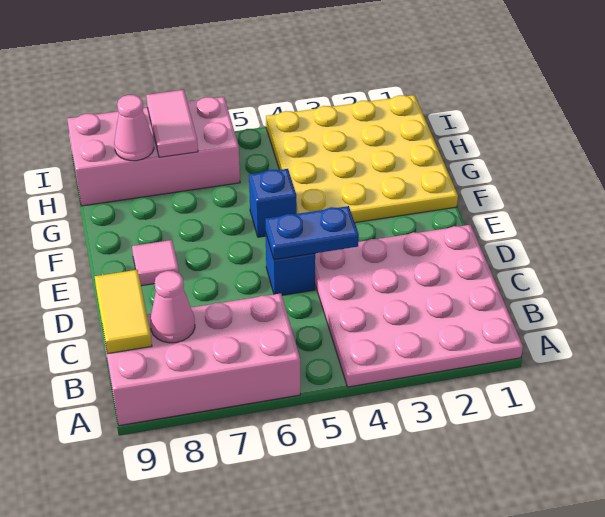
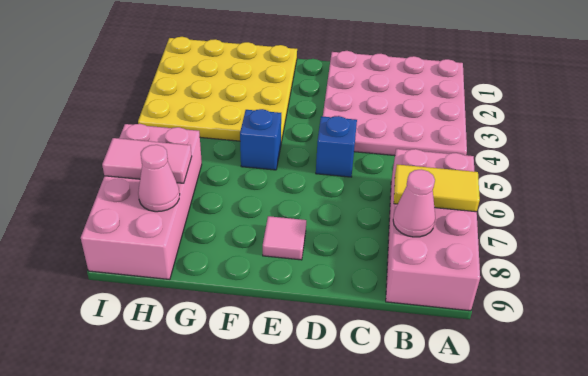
yellow 1x2 tile [95,270,152,354] -> yellow 1x2 tile moved to [394,164,480,212]
blue 1x2 plate [265,206,359,260] -> none

